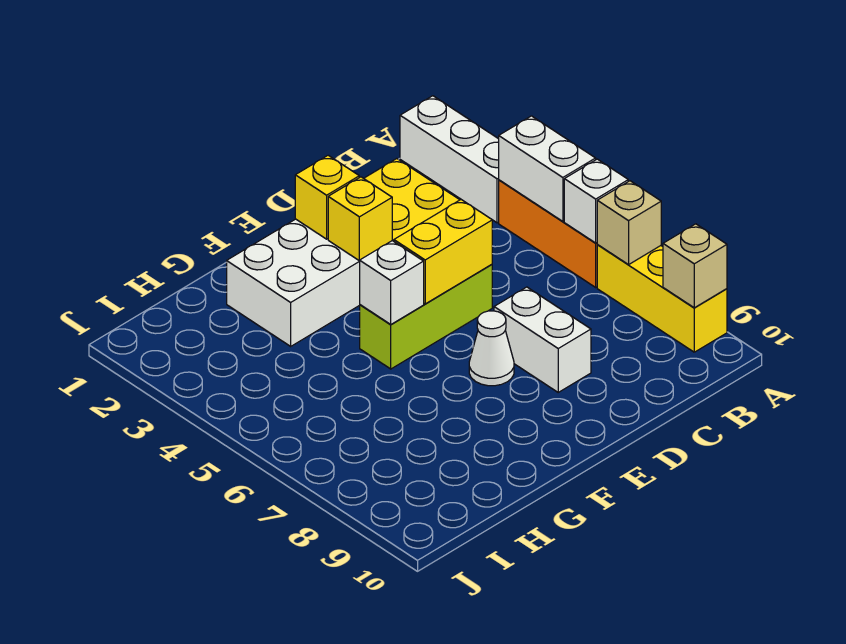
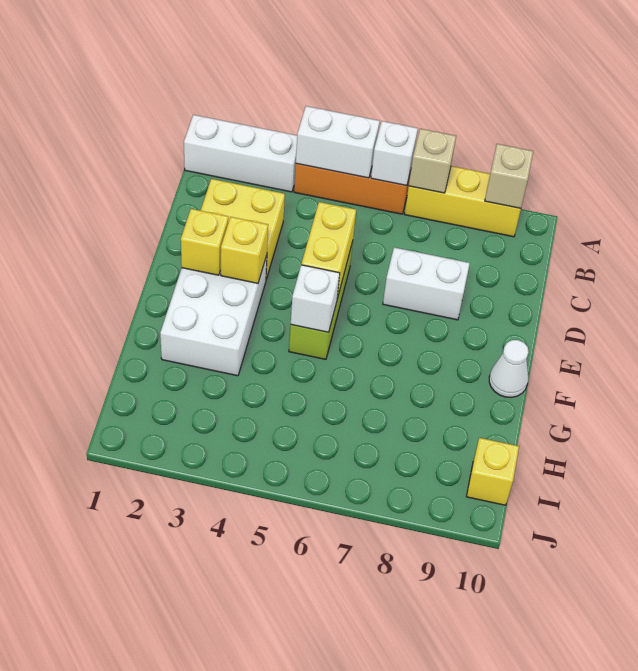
white 1x1 cone [469,311,514,386] -> white 1x1 cone moved to [489,340,529,397]
none -> yellow 1x1 brick [466,438,519,505]

